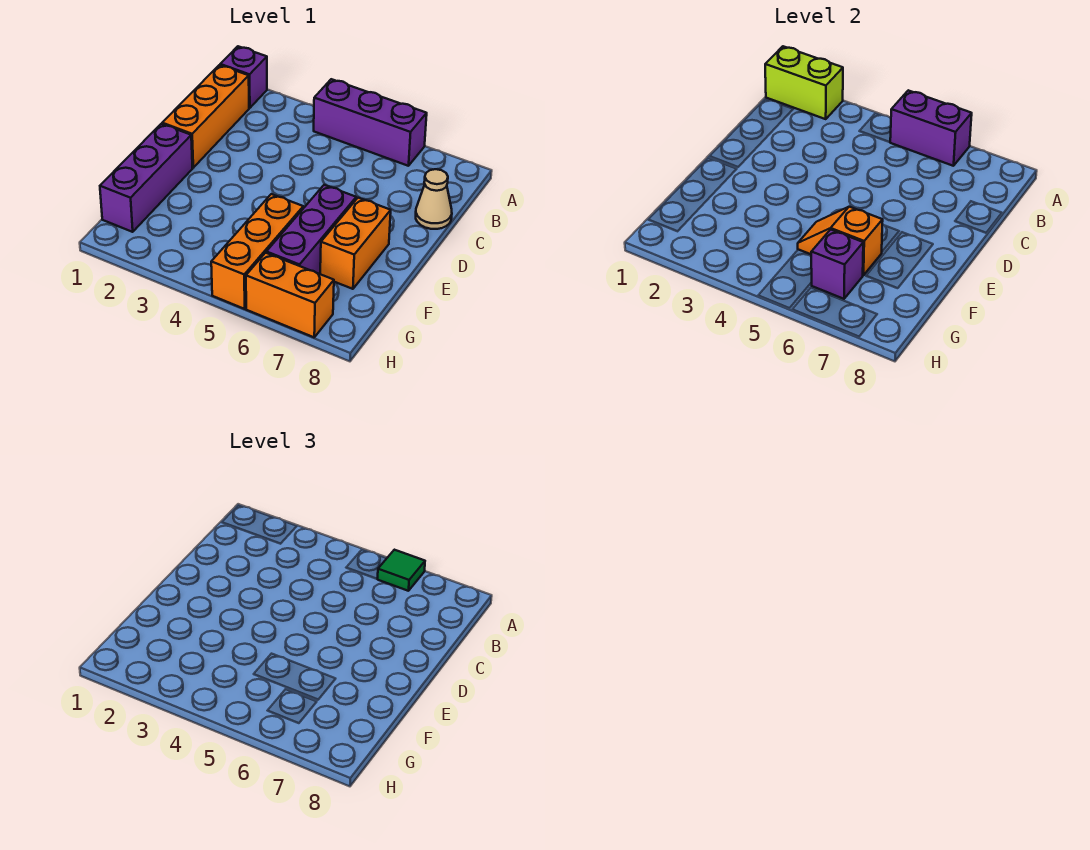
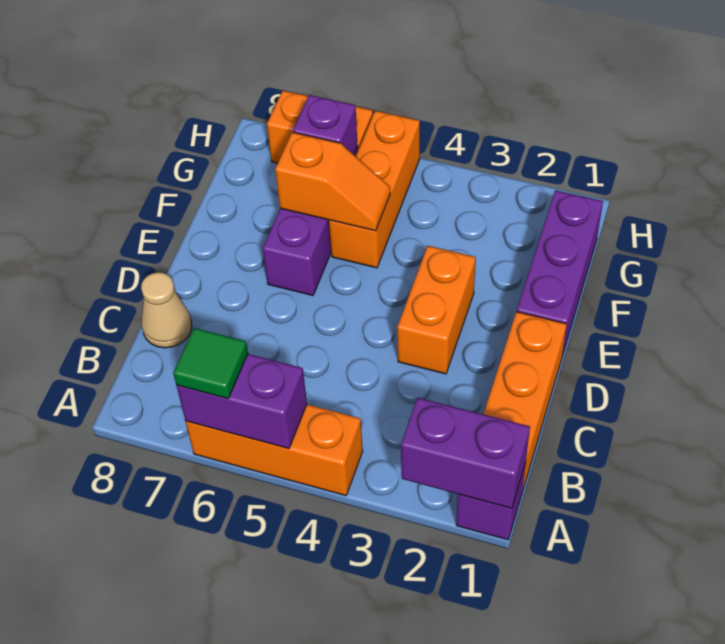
lime 1x2 brick [765,46,843,119] -> purple 1x2 brick [401,398,530,508]
purple 1x3 brick [314,79,427,166] -> orange 1x3 brick [186,404,363,496]
orange 1x2 brick [320,198,391,289] -> orange 1x2 brick moved to [397,246,476,374]

